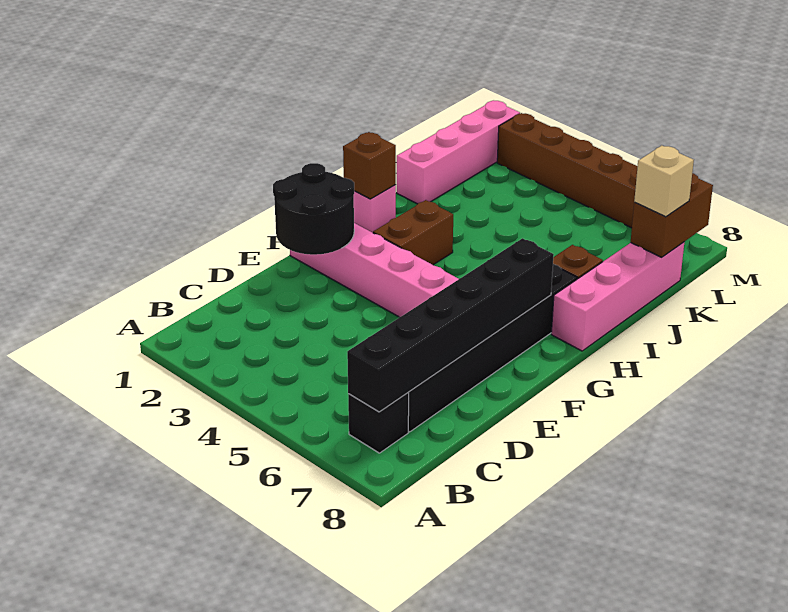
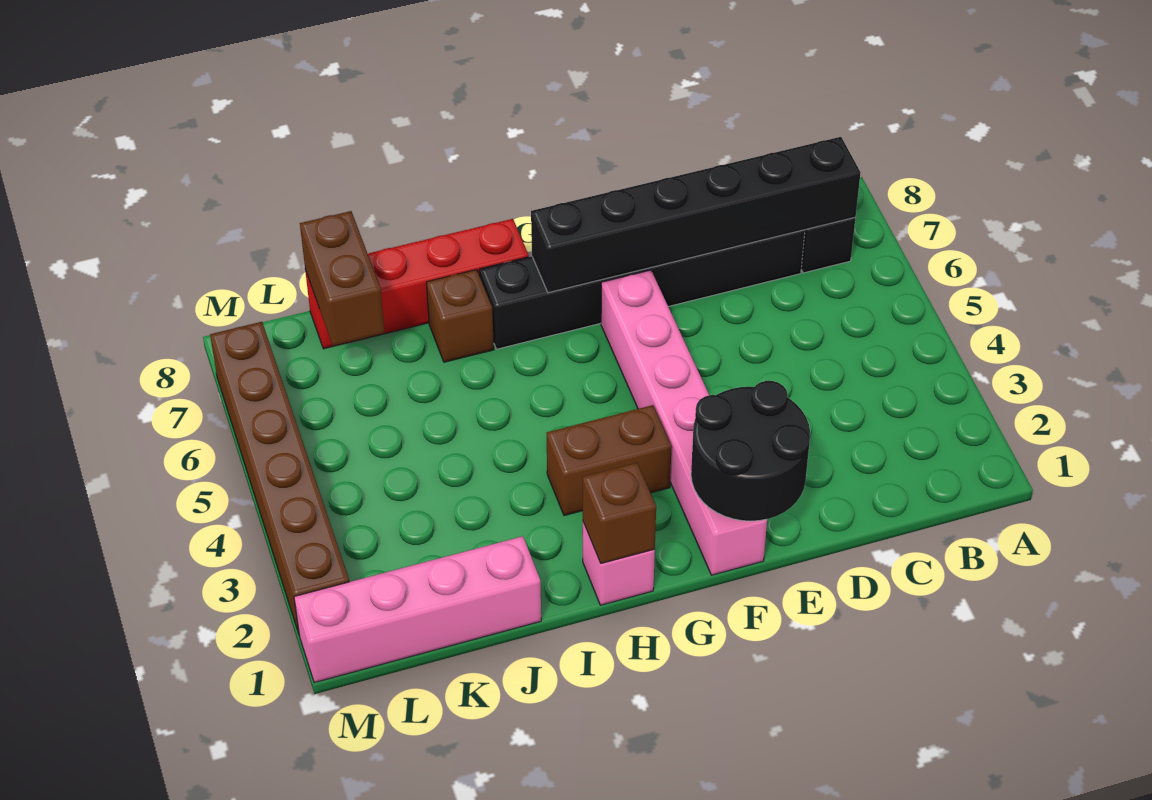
pink 1x4 brick [551,242,684,351] -> red 1x4 brick [305,219,529,349]
brown 1x2 brick [631,173,713,257] -> brown 1x2 brick turned to [300,211,384,345]
tan 1x1 brick [634,146,694,217] -> none

